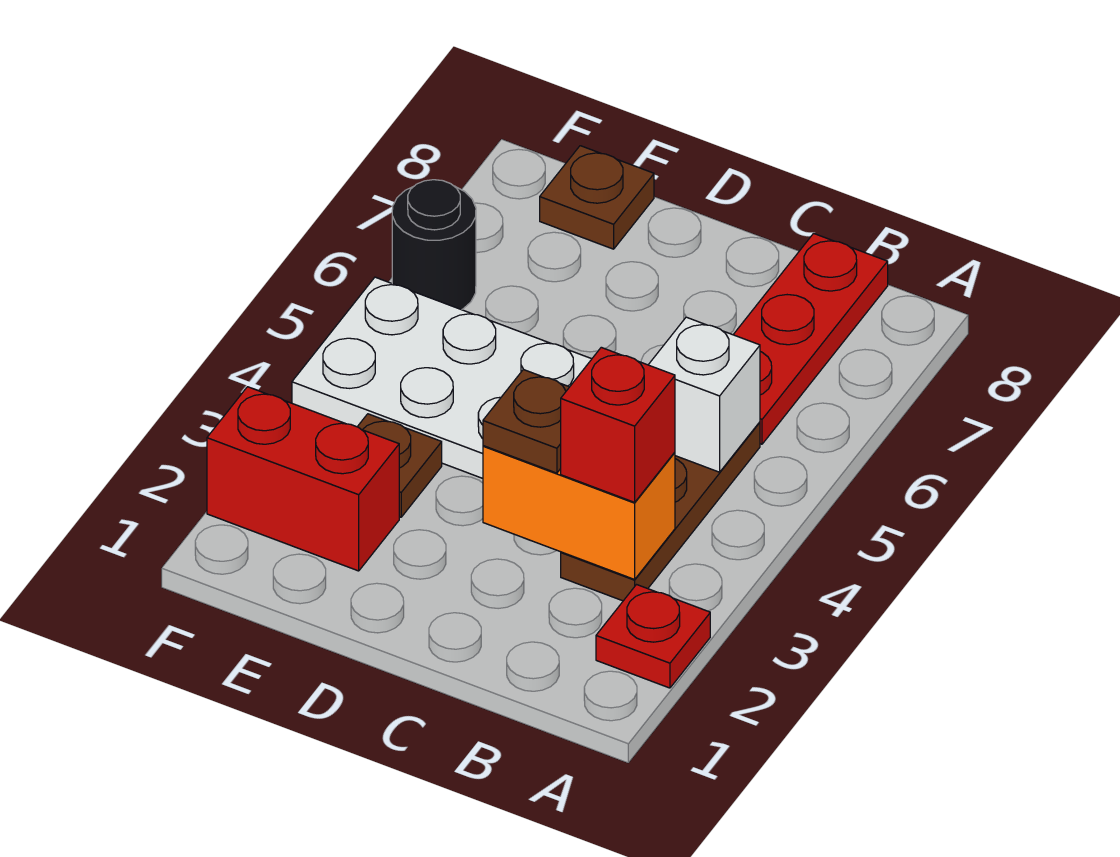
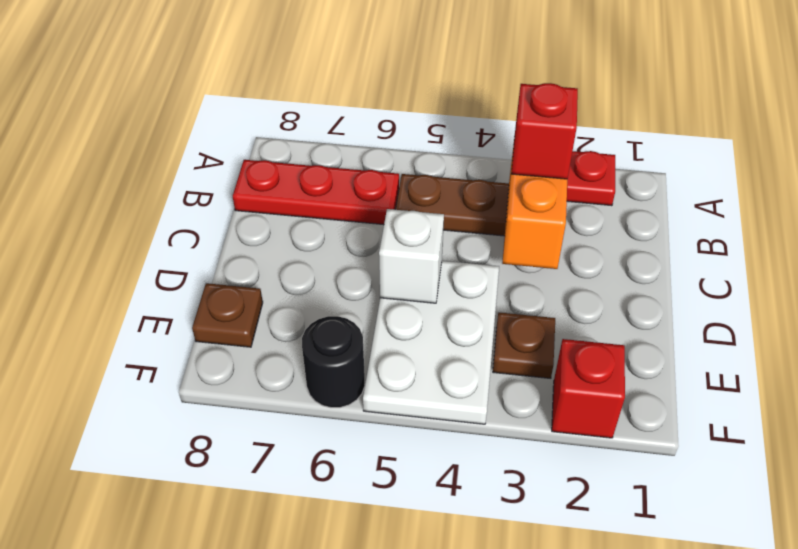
white 1x1 brick [649,317,760,472] -> white 1x1 brick moved to [379,209,444,303]
brown 1x1 plate [483,370,569,473] -> none
red 1x2 brick [207,387,399,571] -> red 1x1 brick [552,339,625,438]

